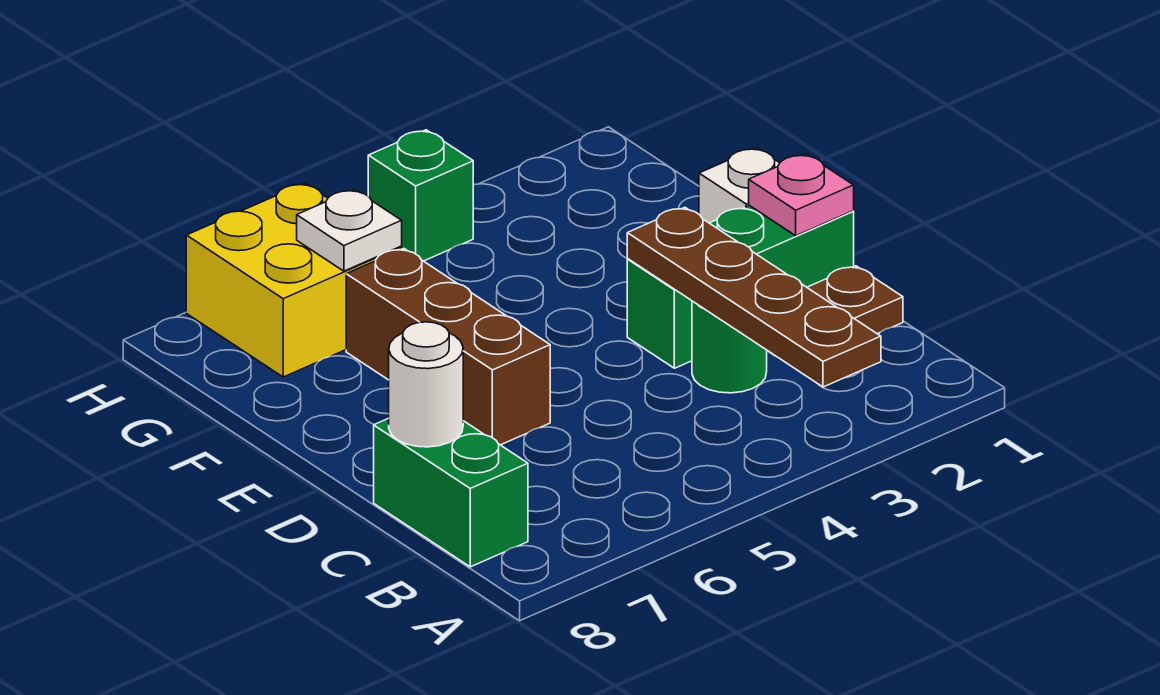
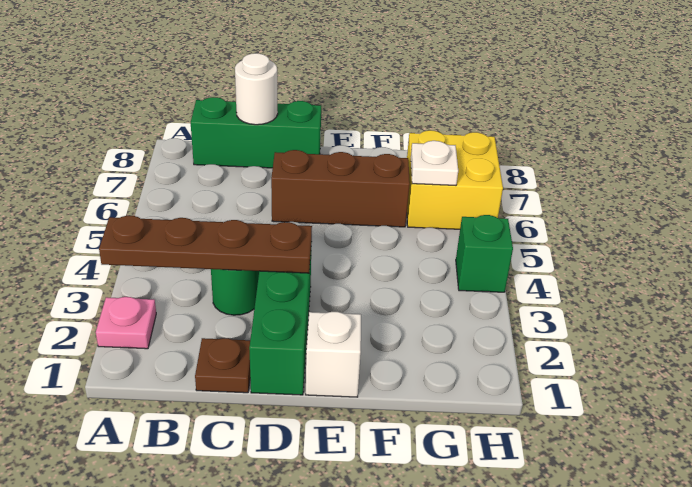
green 1x2 brick [374,418,528,567] -> green 1x3 brick [191,97,321,168]
pink 1x1 plate [749,154,854,236] -> pink 1x1 plate moved to [96,297,156,349]

